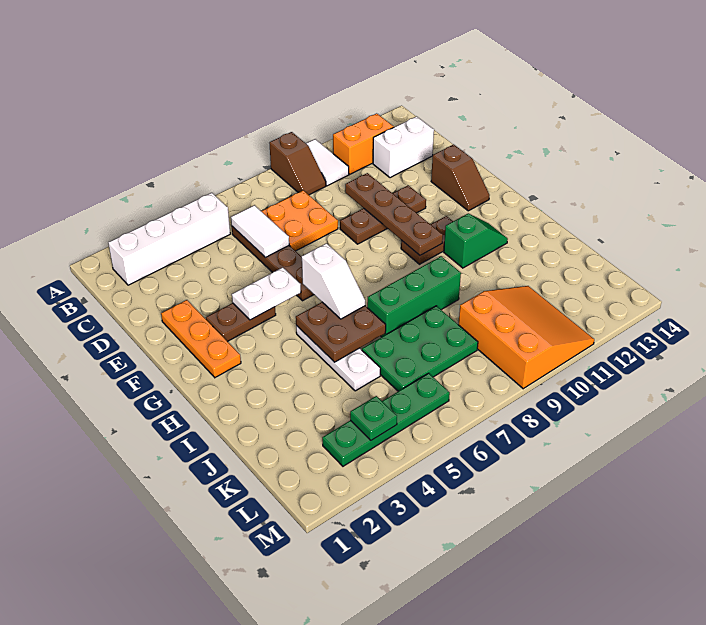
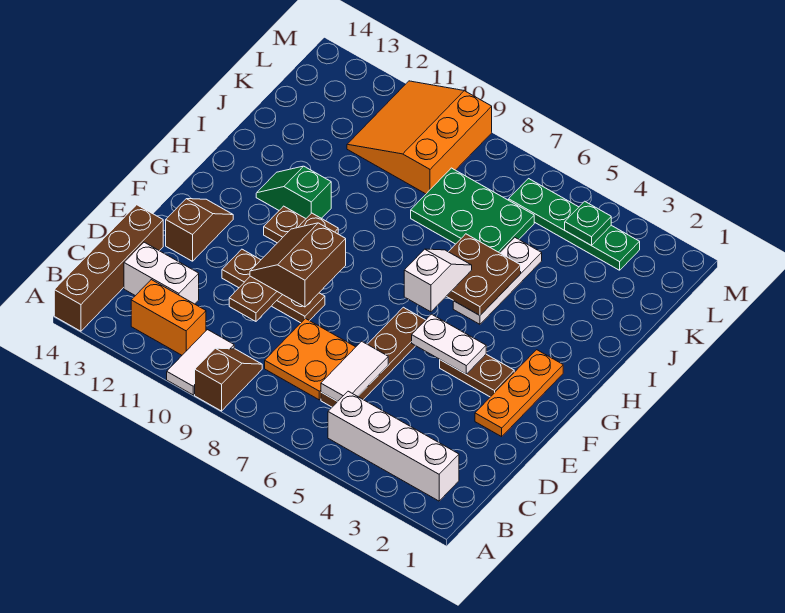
none -> brown 1x4 brick [54,205,163,331]
none -> brown 2x2 slope [250,223,346,307]
green 1x3 brick [367,256,461,337] -> none

